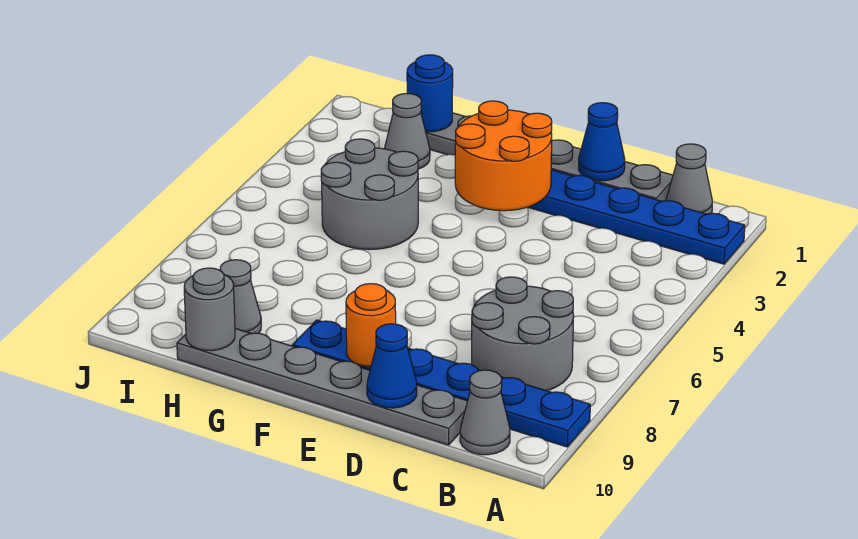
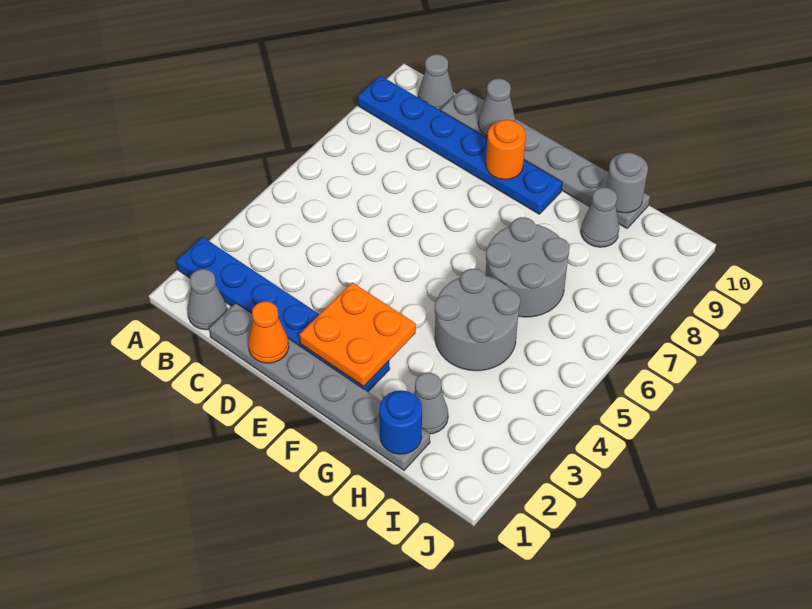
grey 2x2 round brick [472,277,574,391] -> grey 2x2 round brick moved to [486,217,570,317]
blue 1x1 cone [579,103,625,181] -> orange 1x1 cone [248,302,289,363]
blue 1x1 cone [367,324,417,408] -> grey 1x1 cone [478,79,515,136]
orange 2x2 round brick [455,101,552,211] -> orange 2x2 plate [299,283,416,386]

